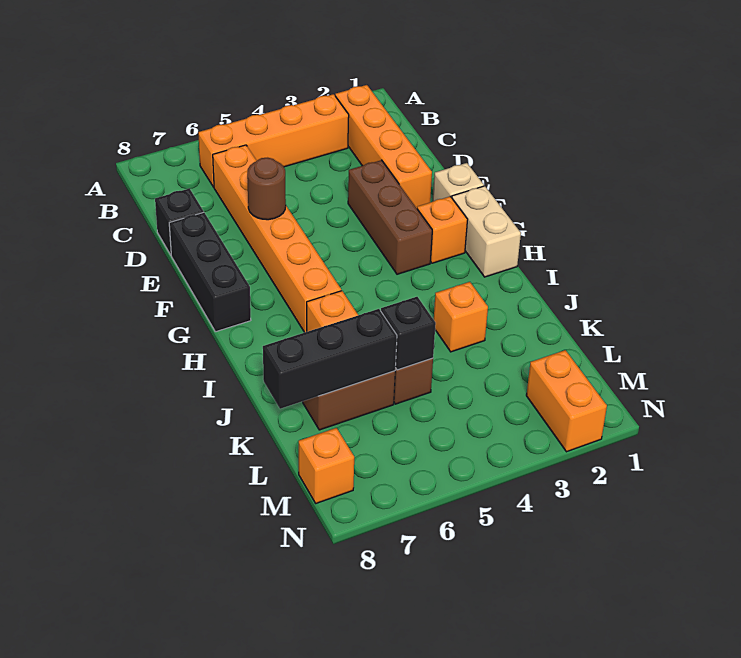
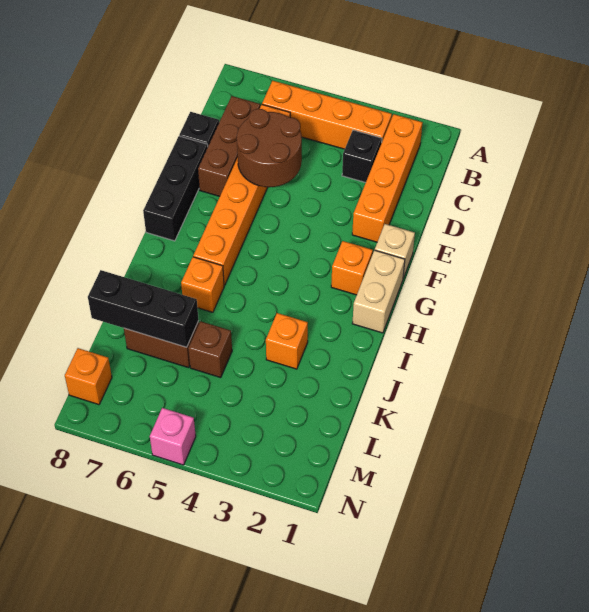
brown 1x3 brick [348,160,432,274] -> brown 1x3 brick moved to [198,96,260,196]
brown 1x1 round brick [247,158,286,220] -> brown 2x2 round brick [237,109,302,187]
black 1x1 brick [381,297,436,370] -> black 1x1 brick moved to [342,130,382,183]
orange 1x2 brick [526,350,607,452] -> none
none -> pink 1x1 brick [150,408,196,465]

